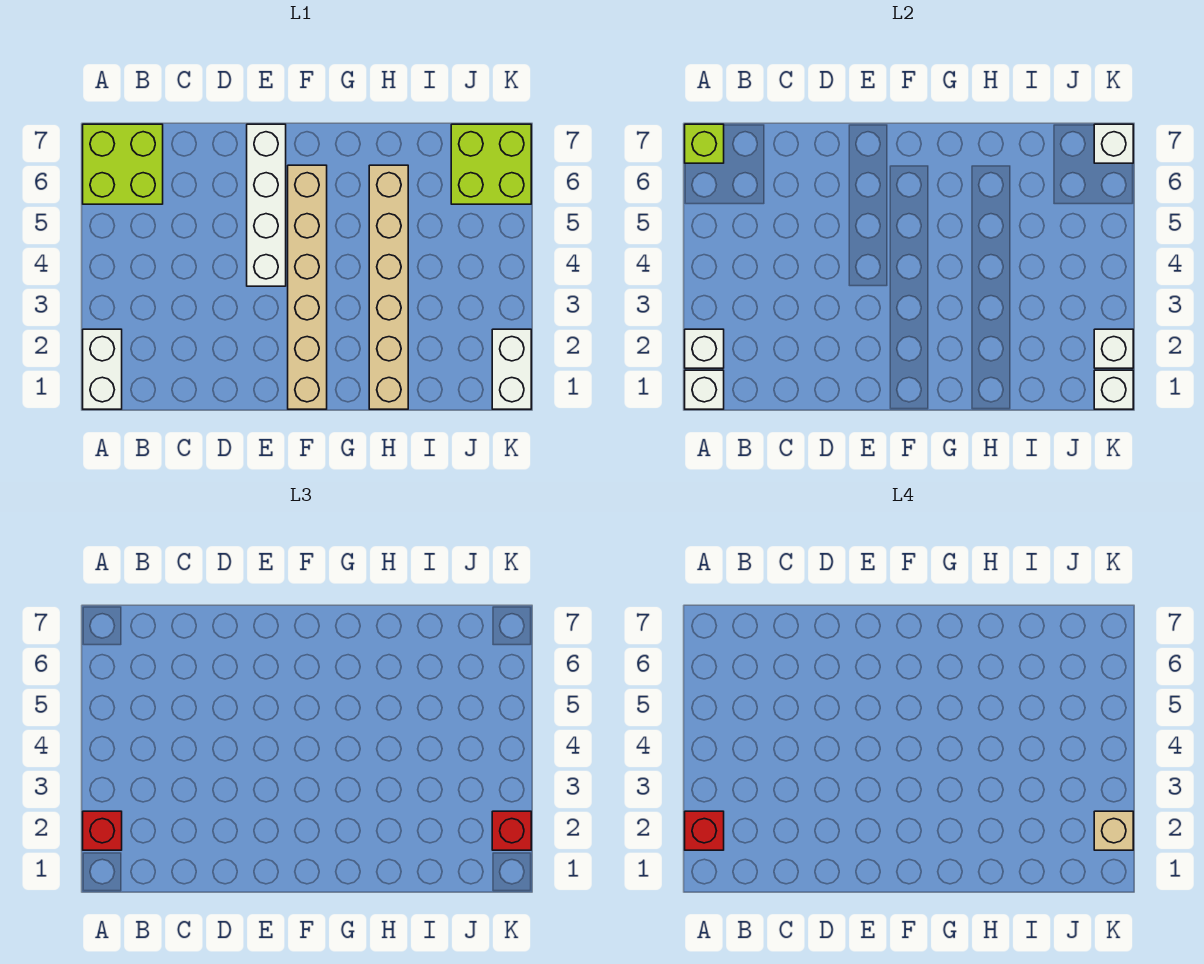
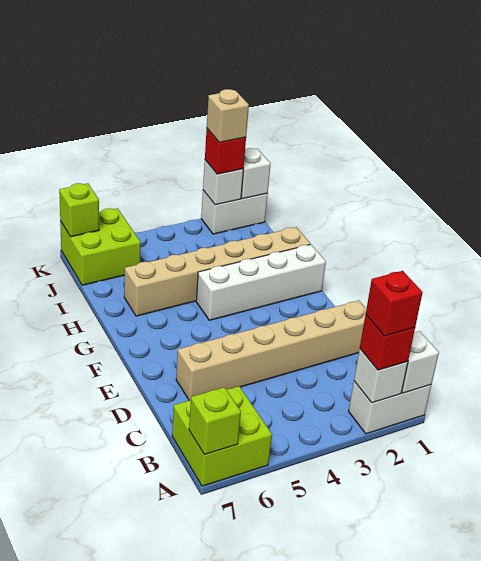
white 1x4 brick [247,124,286,286] -> white 1x4 brick moved to [196,244,326,320]
tan 1x6 brick [288,165,327,409] -> tan 1x6 brick moved to [176,301,366,401]
white 1x1 brick [1094,124,1133,163] -> lime 1x1 brick [59,183,99,237]

